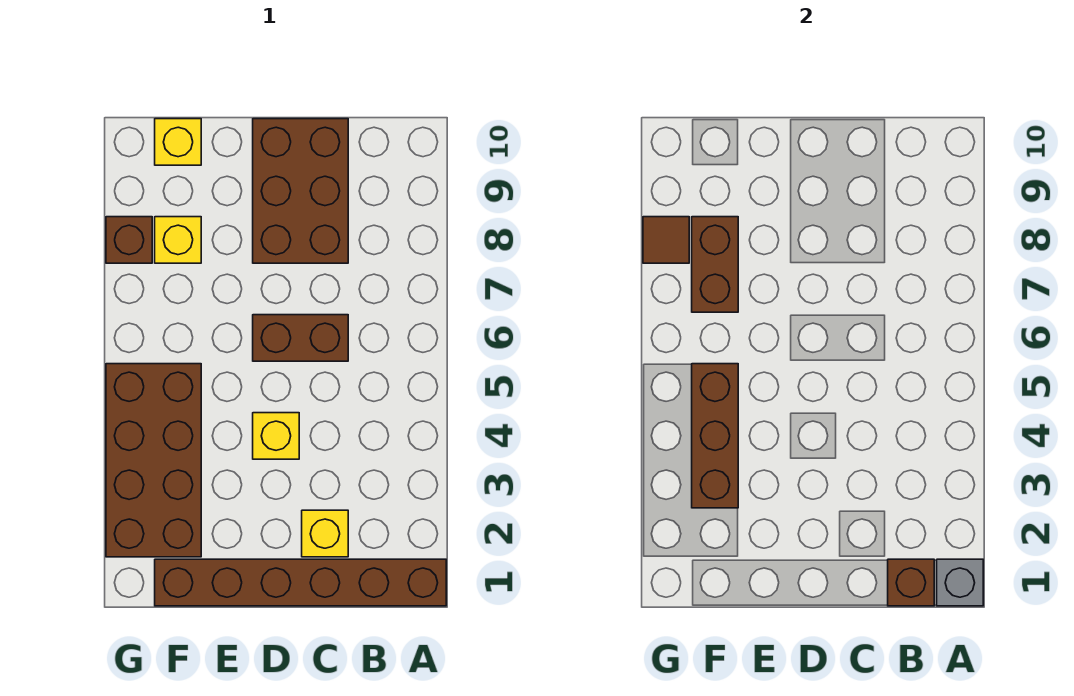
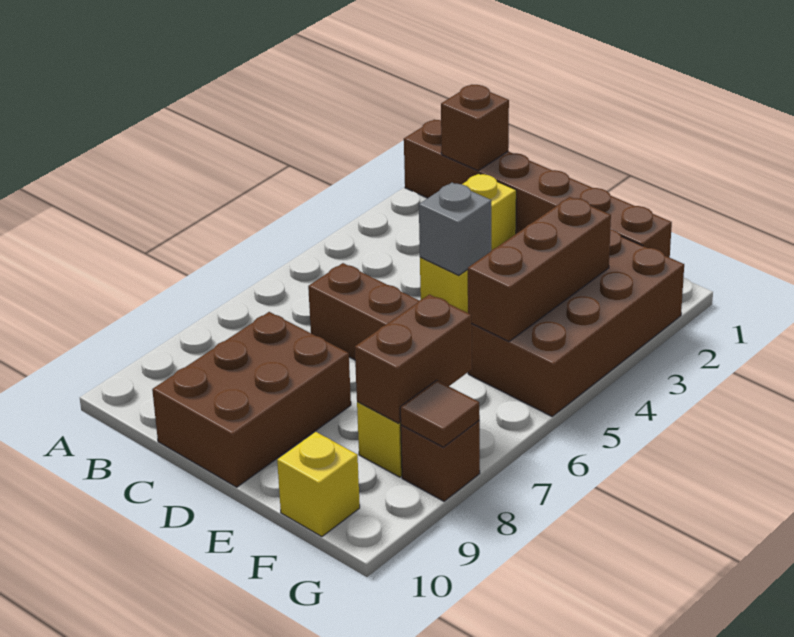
grey 1x1 brick [937,559,983,606] -> grey 1x1 brick moved to [419,183,491,275]

